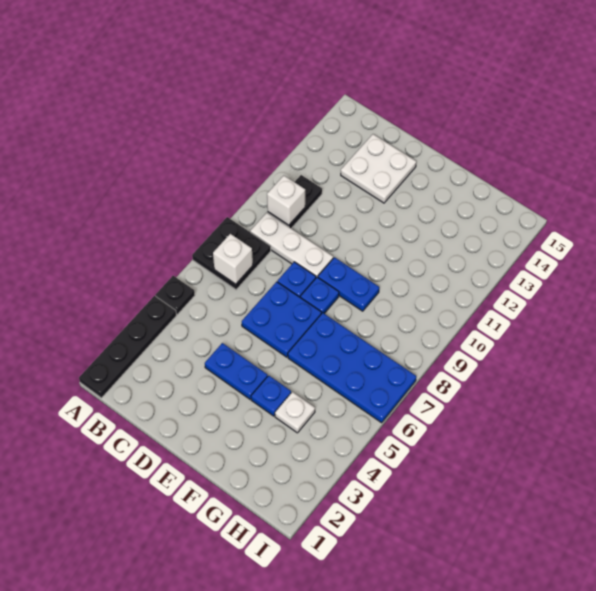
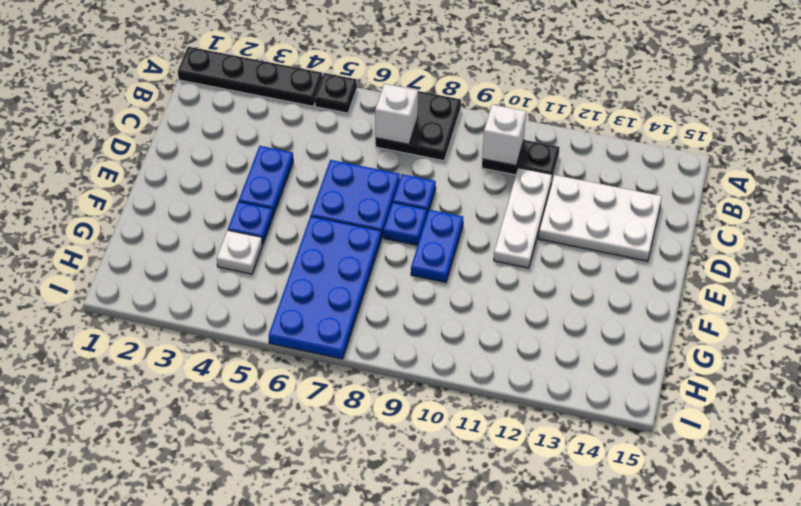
white 1x3 plate [250,213,333,278] -> white 1x3 plate moved to [494,168,552,268]
white 2x2 plate [341,134,416,203] -> white 2x3 plate [538,175,662,261]

